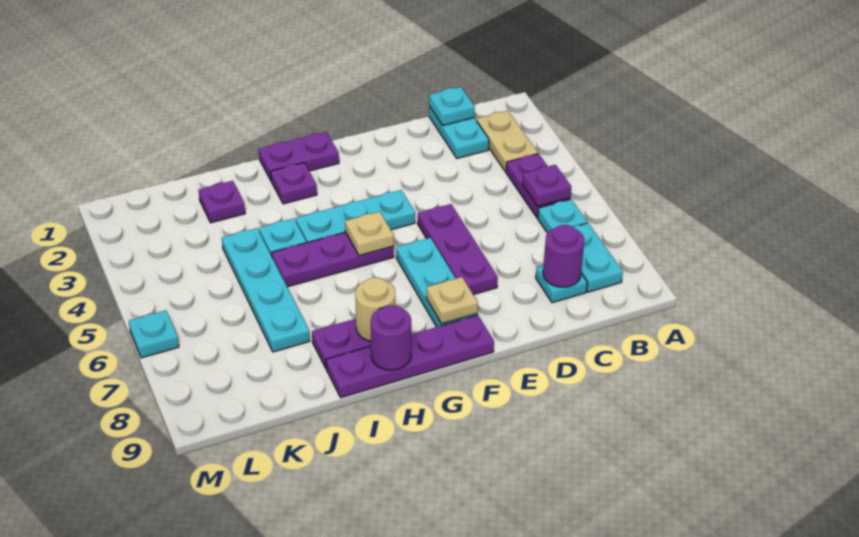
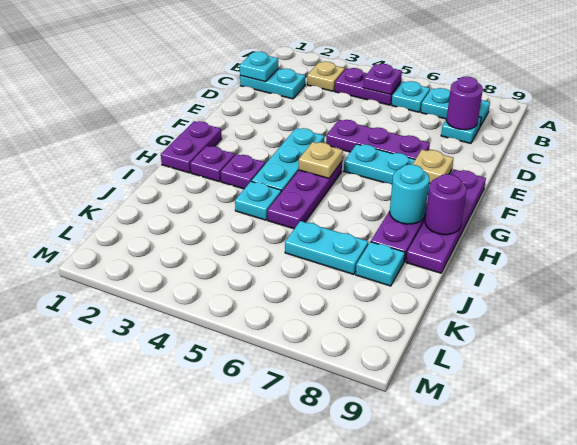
tan 1x2 plate [477,111,538,172] -> tan 1x1 plate [307,62,345,91]
tan 1x1 round brick [355,278,395,341] -> cyan 1x1 round brick [390,164,429,224]
purple 1x1 plate [199,181,245,223] -> purple 1x1 plate moved to [221,154,265,189]
cyan 1x4 plate [222,228,310,352] -> cyan 1x2 plate [285,221,368,275]
cyan 1x1 plate [129,310,179,358] -> cyan 1x1 plate moved to [356,242,405,286]

